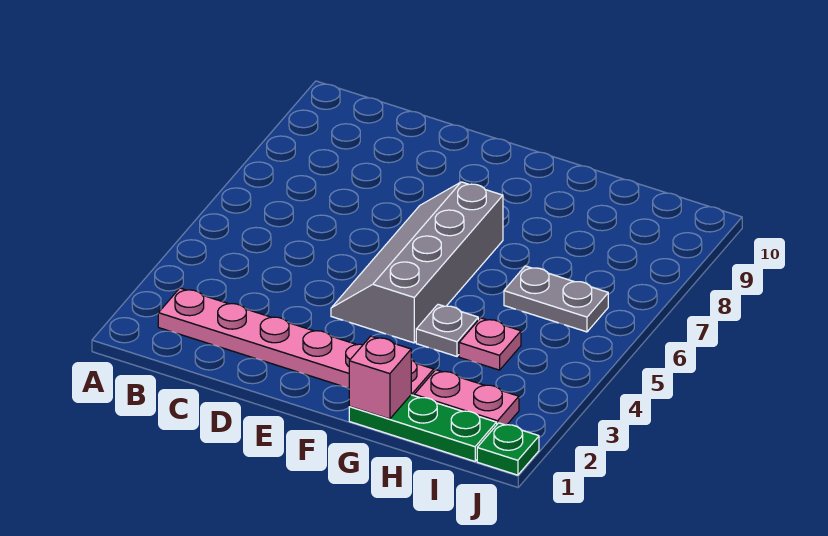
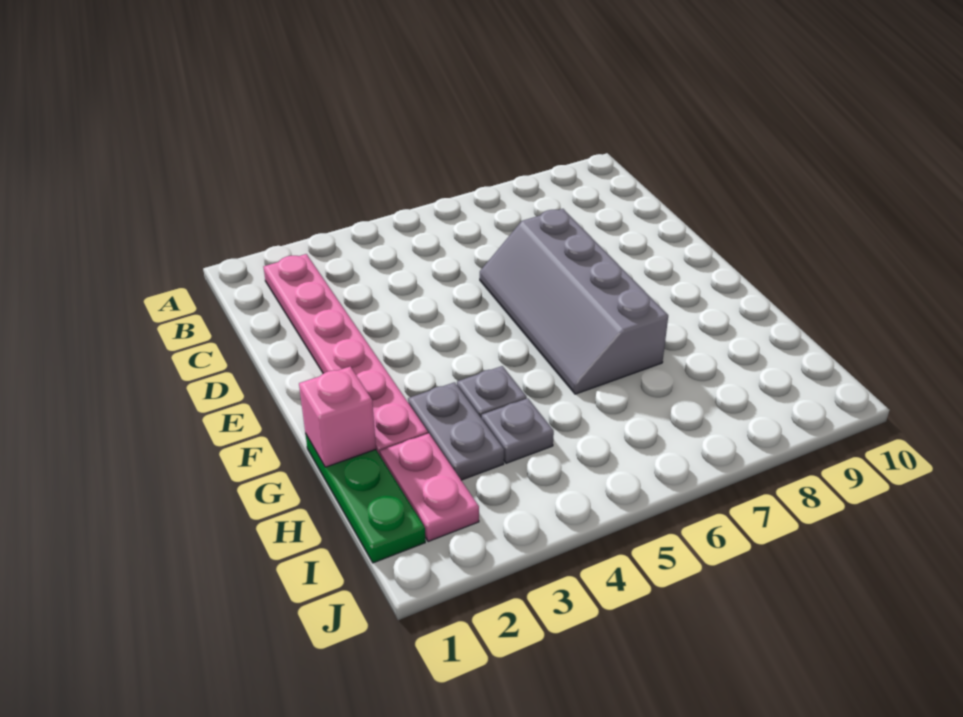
grey 2x4 slope [331,182,503,343] -> grey 2x4 slope turned to [480,209,668,394]
pink 1x1 plate [459,318,521,370] -> grey 1x1 plate [482,398,554,463]
grey 1x2 plate [504,266,608,332] -> grey 1x2 plate moved to [408,382,504,480]
green 1x1 plate [477,423,539,475] -> none

